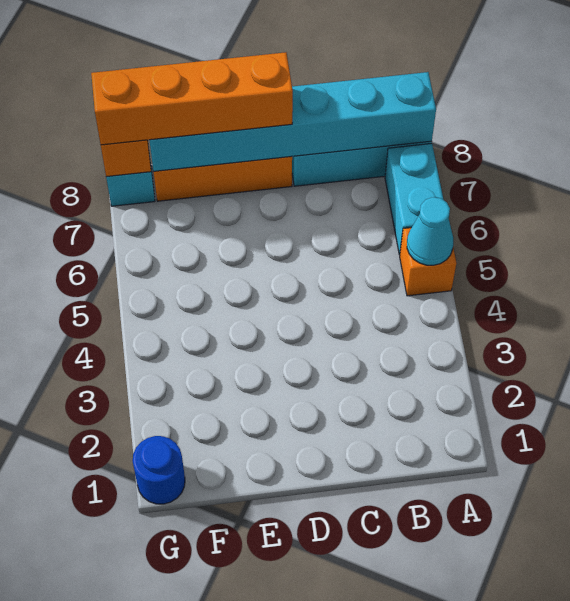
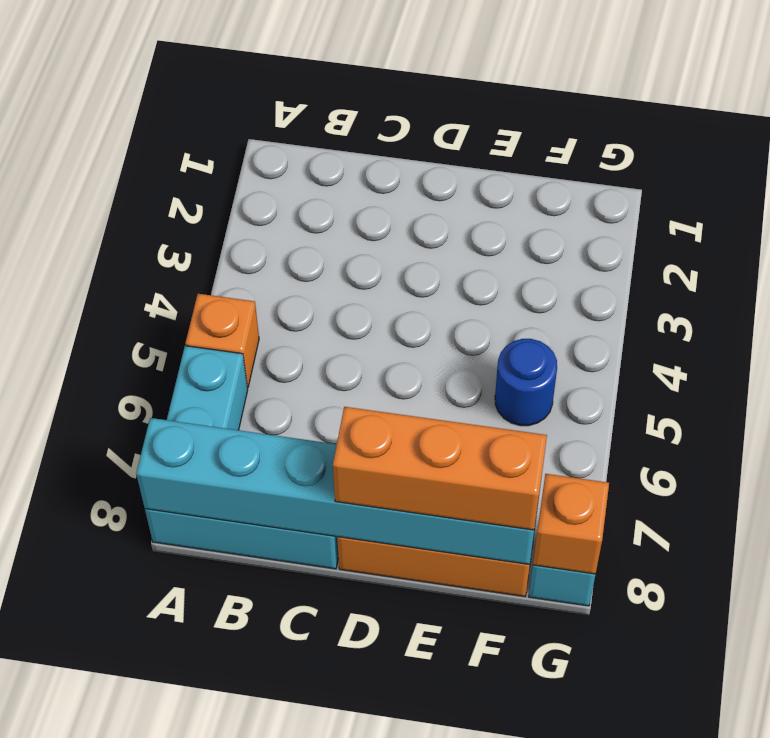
cyan 1x1 cone [407,197,453,265] -> none
orange 1x4 brick [91,52,293,145] -> orange 1x3 brick [333,407,547,530]
blue 1x1 round brick [133,436,185,504] -> blue 1x1 round brick moved to [495,339,557,426]

